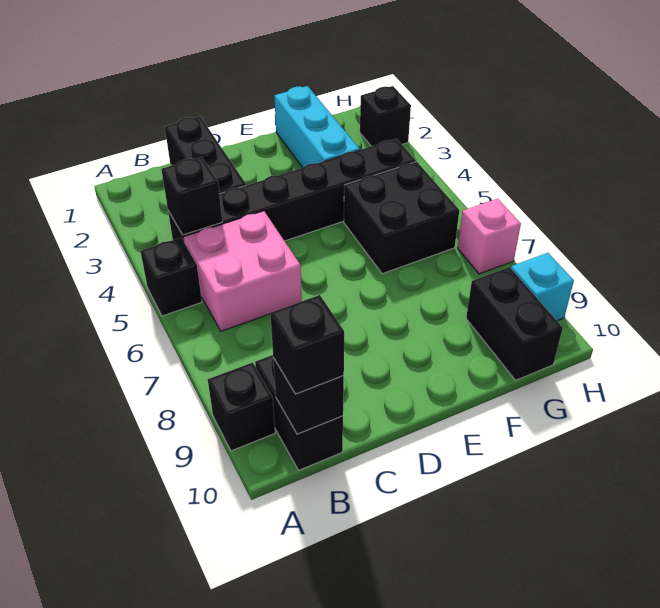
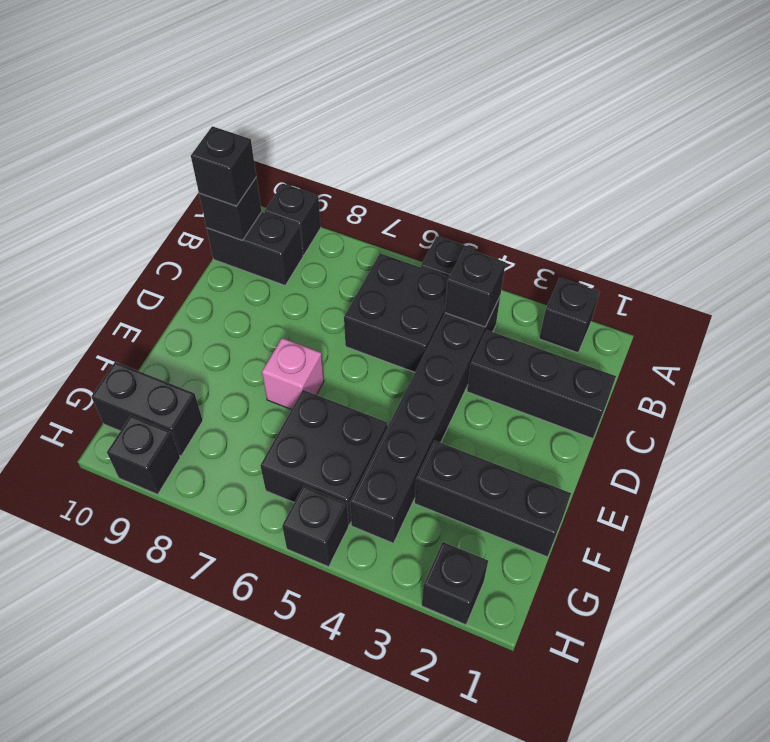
none -> black 1x1 brick [539,278,600,353]
pink 2x2 brick [184,211,302,331] -> black 2x2 brick [344,253,449,372]
cyan 1x3 brick [274,86,360,168] -> black 1x3 brick [415,440,571,557]
none -> black 1x1 brick [282,486,348,567]
pink 1x1 brick [458,199,521,274] -> pink 1x1 brick moved to [262,338,324,410]
cyan 1x1 brick [511,253,574,321] -> black 1x1 brick [107,415,180,494]

